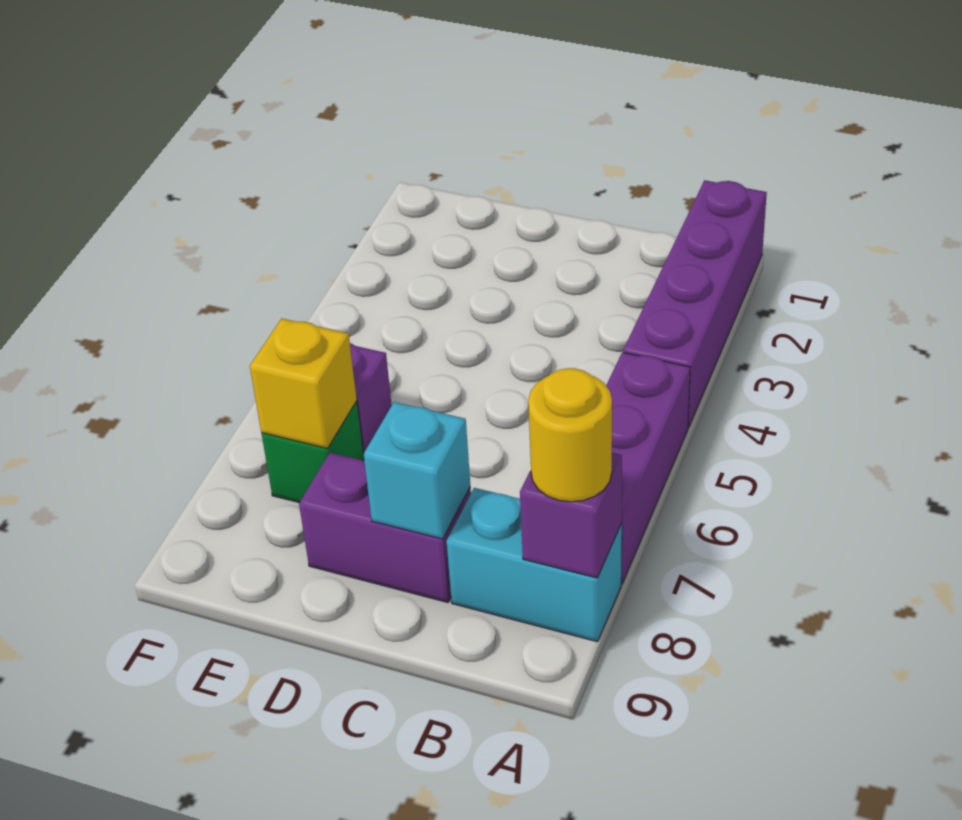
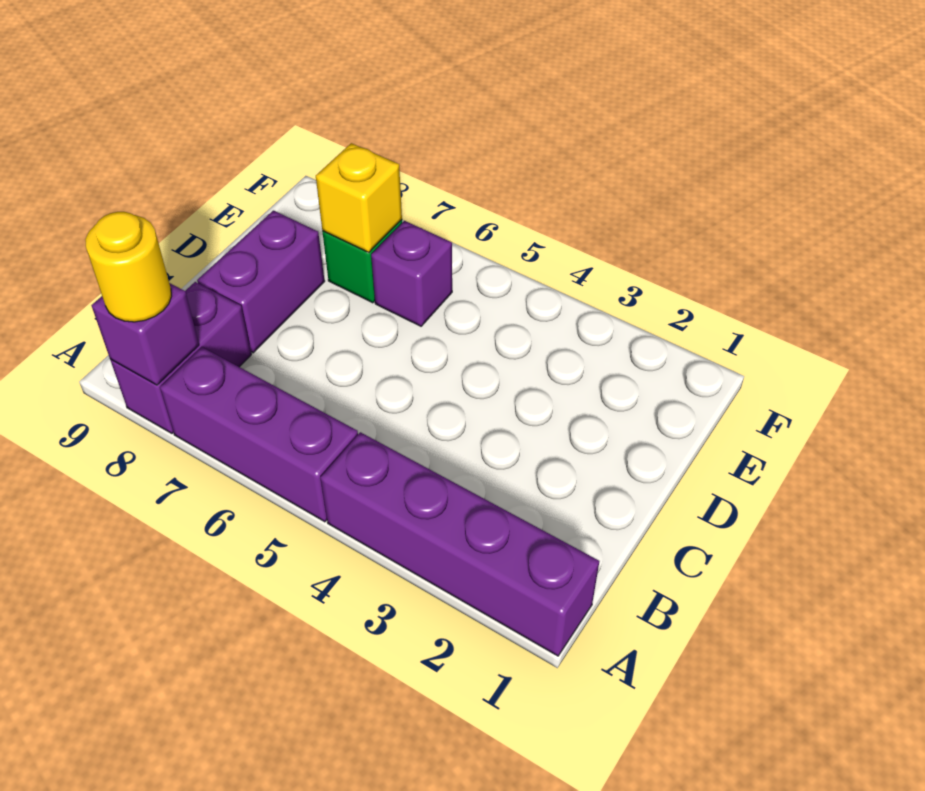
cyan 1x2 brick [447,488,622,642] -> purple 1x2 brick [110,282,251,433]
cyan 1x1 brick [363,402,470,539] -> none

